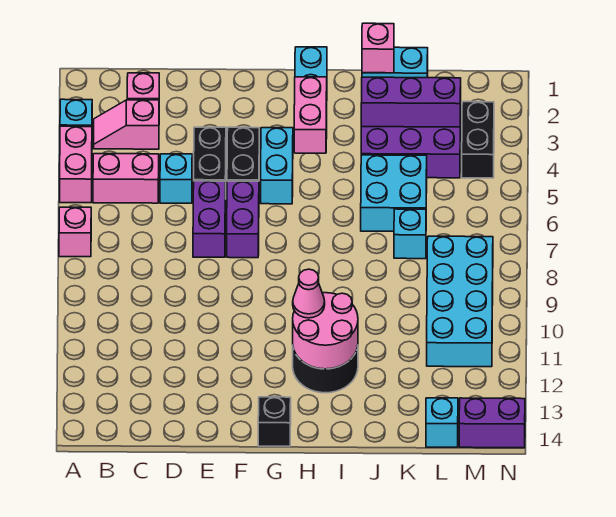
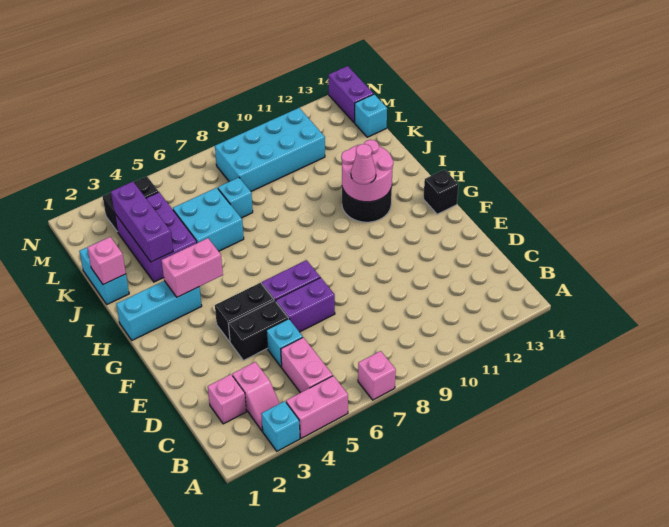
cyan 1x2 brick [261,128,293,204] -> none

